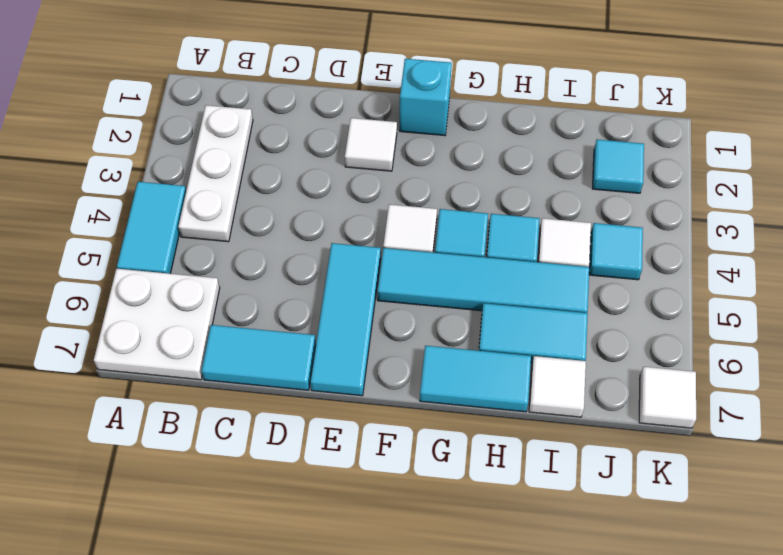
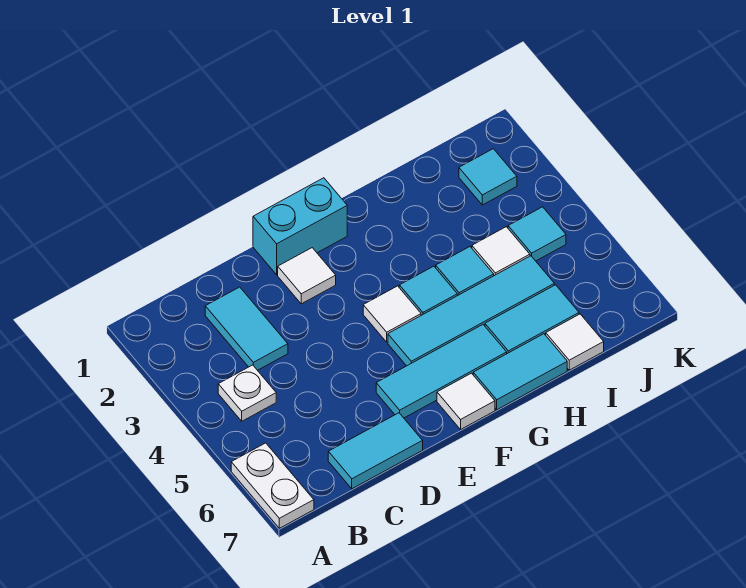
cyan 1x2 tile [117,182,186,274] -> cyan 1x2 tile moved to [205,287,288,370]
white 2x2 plate [94,269,220,380] -> white 1x2 plate [231,443,314,528]
white 1x3 plate [178,105,253,242] -> white 1x1 plate [218,365,276,421]
cyan 1x3 tile [310,243,381,396] -> cyan 1x3 tile turned to [376,325,507,418]
cyan 1x1 brick [400,59,452,136] -> cyan 1x2 brick [253,178,347,275]
white 1x1 tile [639,367,696,428] -> white 1x1 tile moved to [437,373,495,429]

